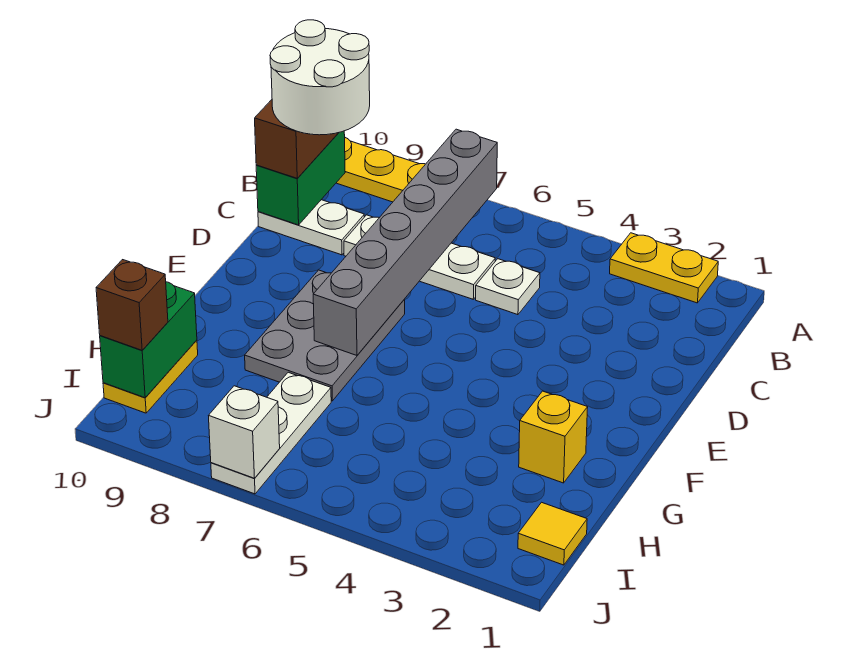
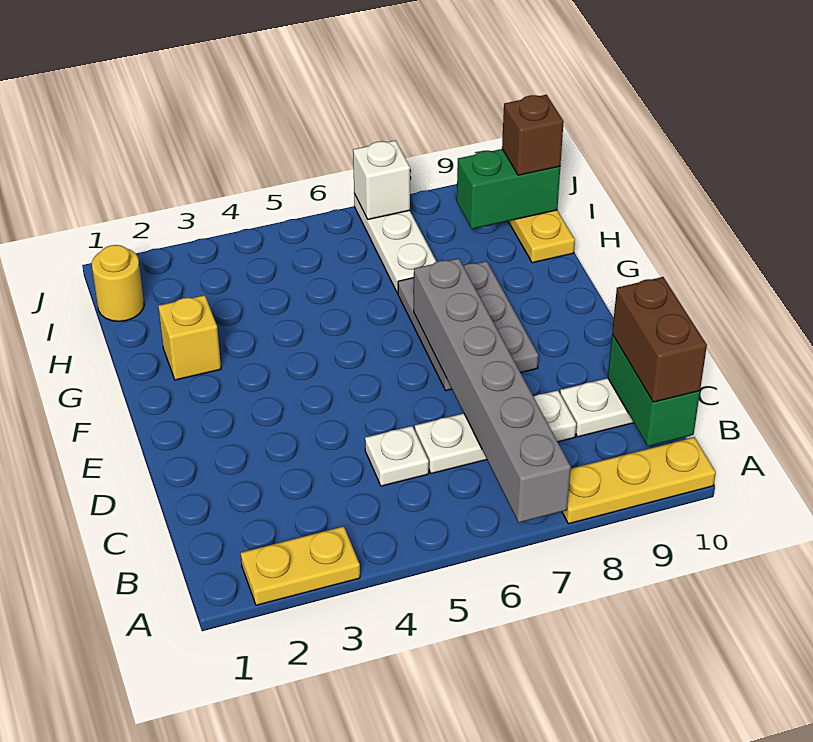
white 2x2 round brick [270,20,370,135] -> none
green 1x2 brick [100,282,197,398] -> green 1x2 brick turned to [457,149,560,229]
yellow 1x1 tile [518,502,587,565] -> yellow 1x1 round brick [92,245,144,321]

